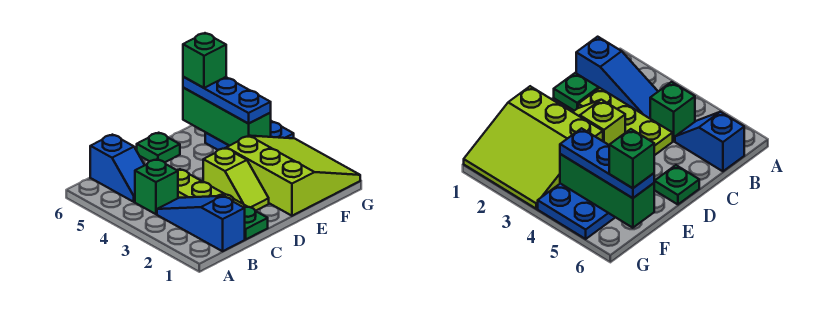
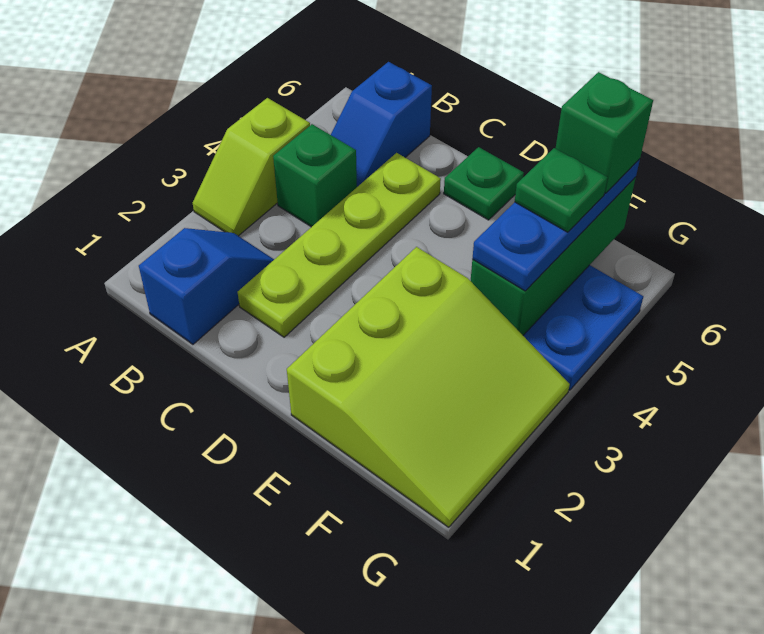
blue 1x3 slope [157,196,245,251] -> blue 1x2 slope [139,228,274,344]
green 1x1 plate [244,206,268,239] -> green 1x1 plate moved to [515,148,608,232]
lime 1x3 plate [177,169,246,207] -> lime 1x4 plate [238,153,441,337]
lime 1x2 slope [203,148,269,211] -> lime 1x2 slope moved to [193,98,310,236]

